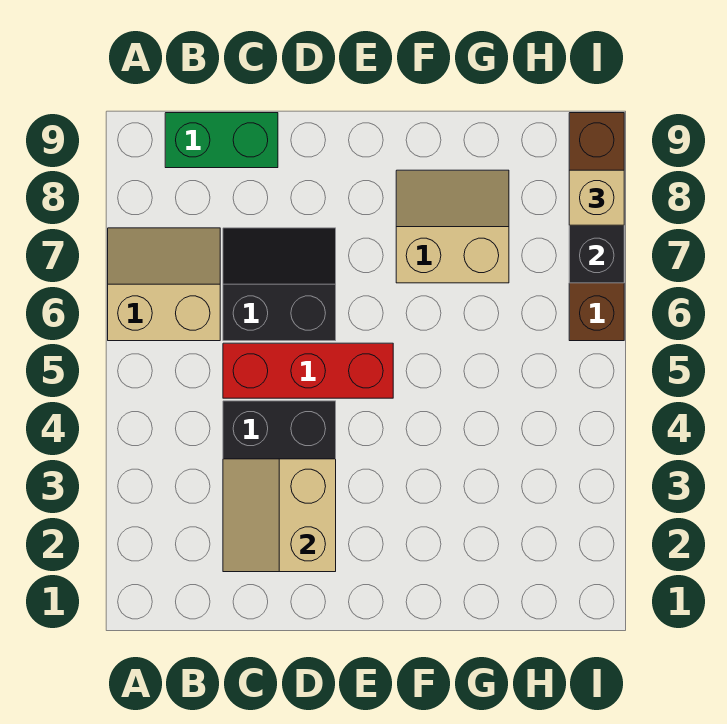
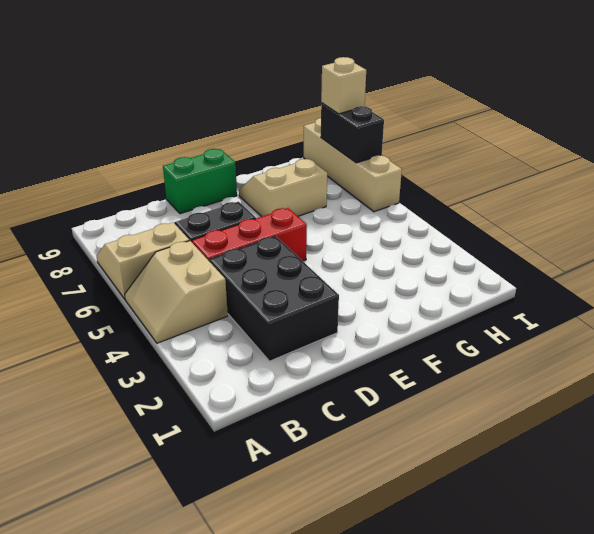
green 1x2 brick [165,113,278,168] -> green 1x2 brick moved to [163,149,237,214]
tan 2x2 slope [223,459,336,572] -> tan 2x2 slope moved to [125,241,228,343]
brown 1x4 brick [569,113,624,341] -> tan 1x4 brick [304,118,402,212]

